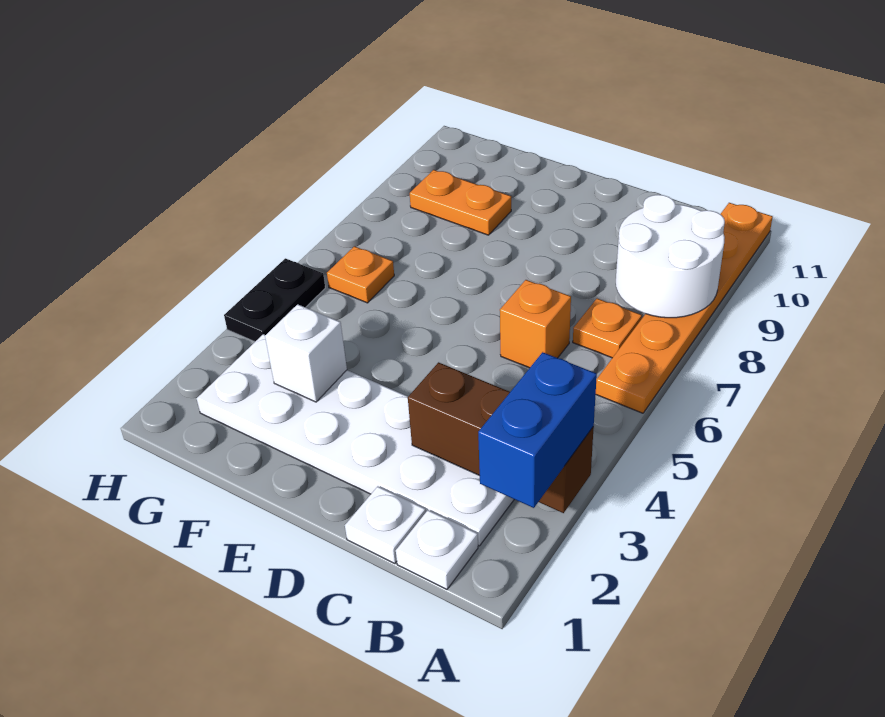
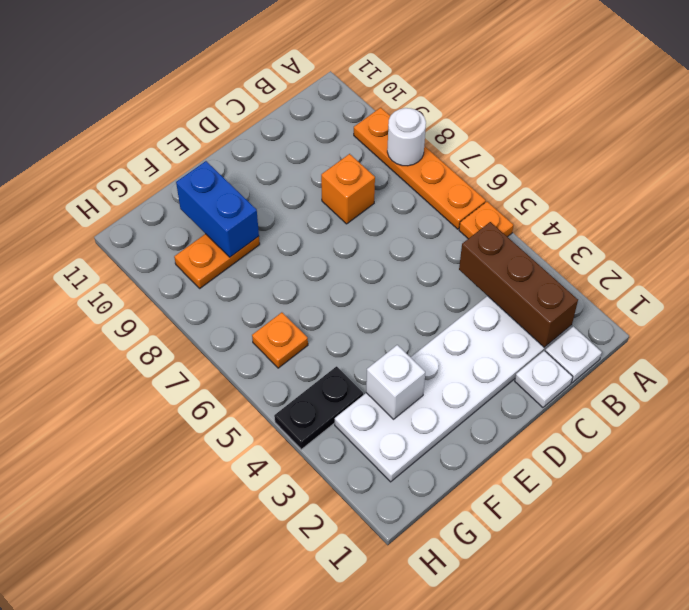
blue 1x2 brick [478,352,597,508] -> blue 1x2 brick moved to [176,161,259,257]
brown 1x3 brick [408,362,594,513] -> brown 1x3 brick turned to [459,222,578,348]
orange 1x6 plate [596,203,773,413] -> orange 1x4 plate [354,108,486,229]
white 2x2 round brick [616,195,725,318] -> white 1x1 round brick [387,108,426,166]
orange 1x1 plate [573,299,642,358] -> orange 1x1 plate moved to [459,202,513,239]
orange 1x1 brick [500,280,571,368] -> orange 1x1 brick moved to [321,154,375,224]
black 1x2 plate [224,258,325,342] -> black 1x2 plate turned to [274,366,363,449]

